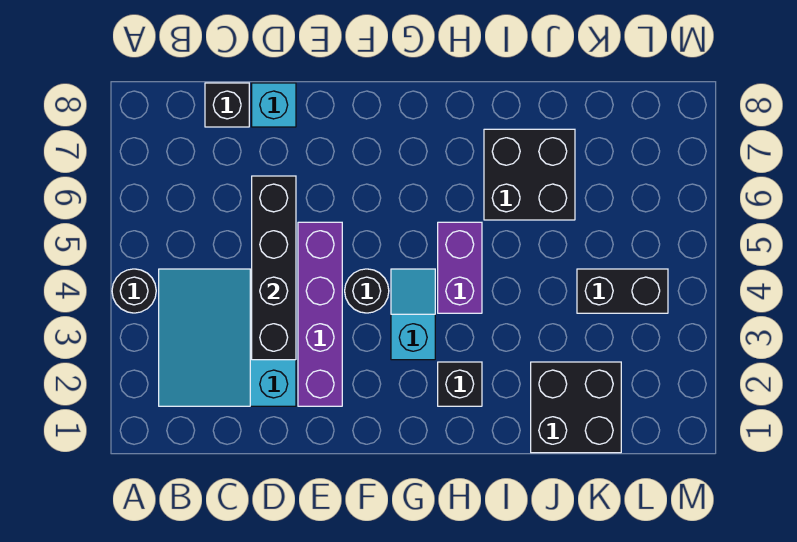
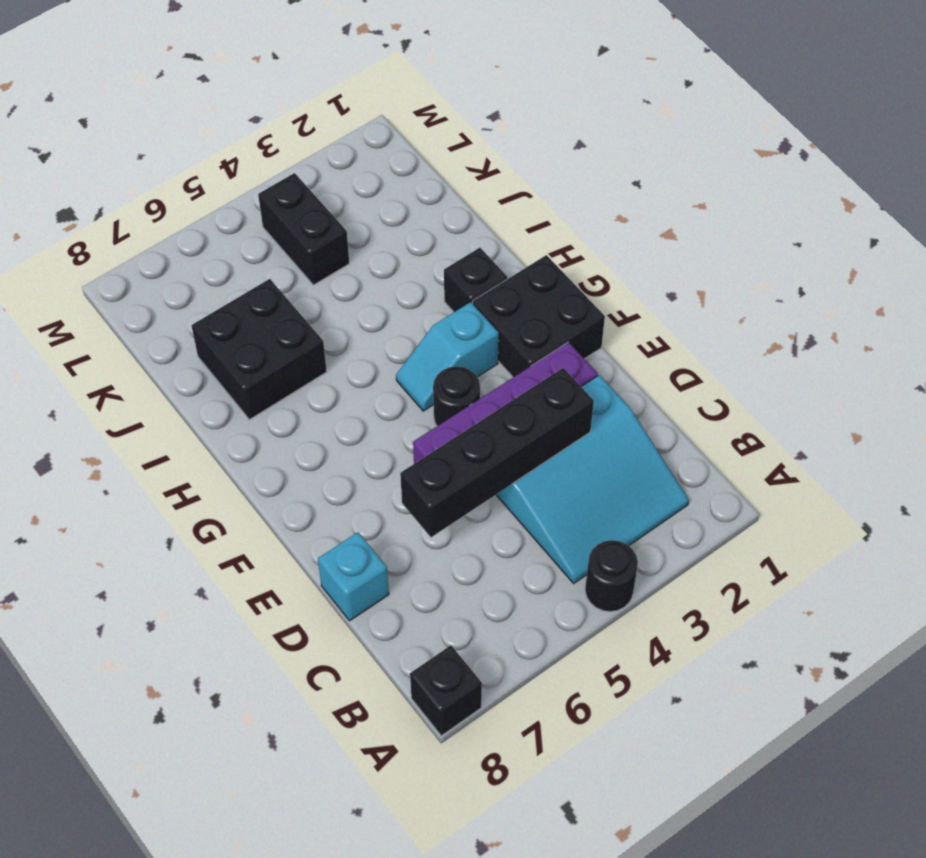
black 1x1 brick [205,83,249,127] -> black 1x1 brick moved to [410,645,482,736]
purple 1x2 brick [438,222,482,313] -> none
black 2x2 brick [531,362,621,453] -> black 2x2 brick moved to [473,255,605,377]

